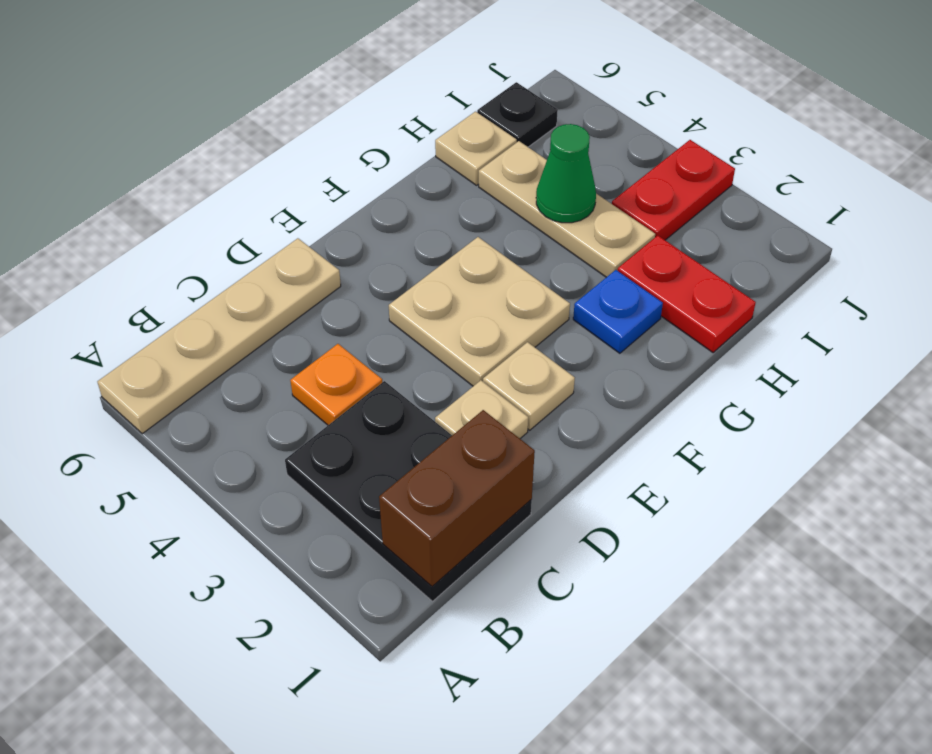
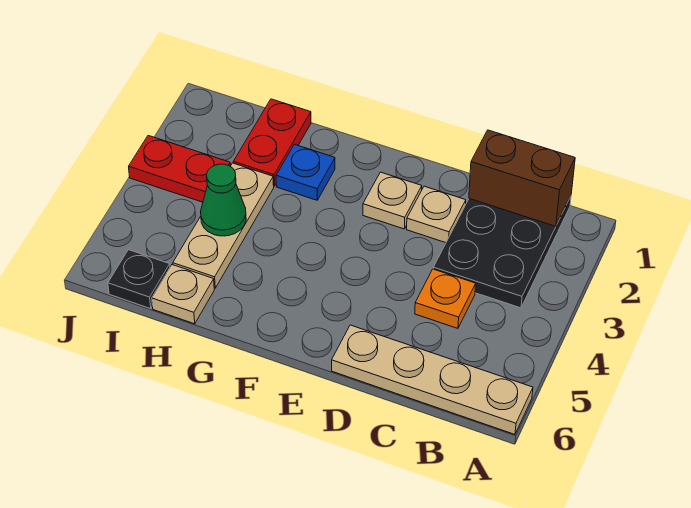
tan 2x2 plate [389,237,570,386] -> none

